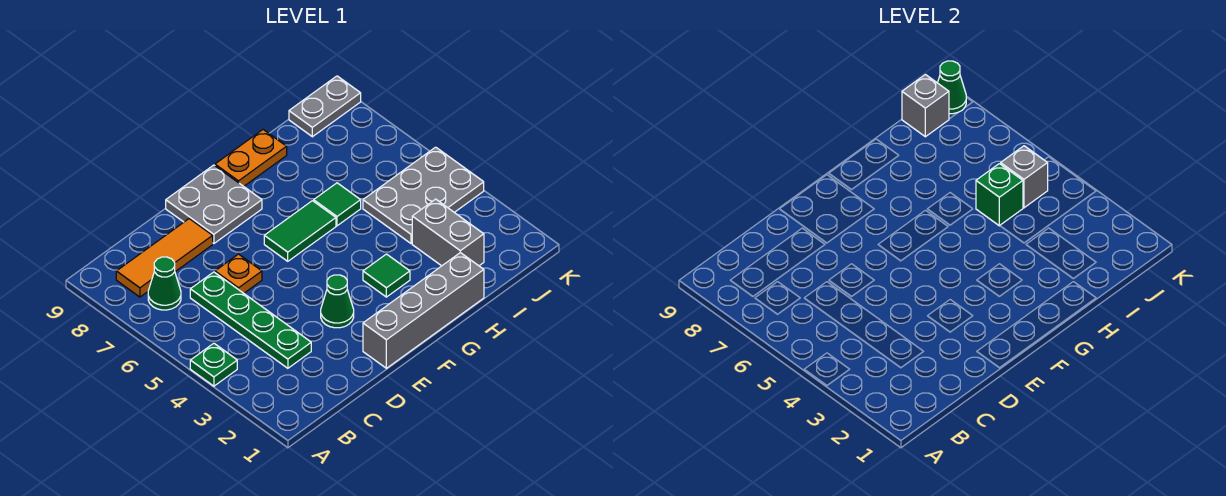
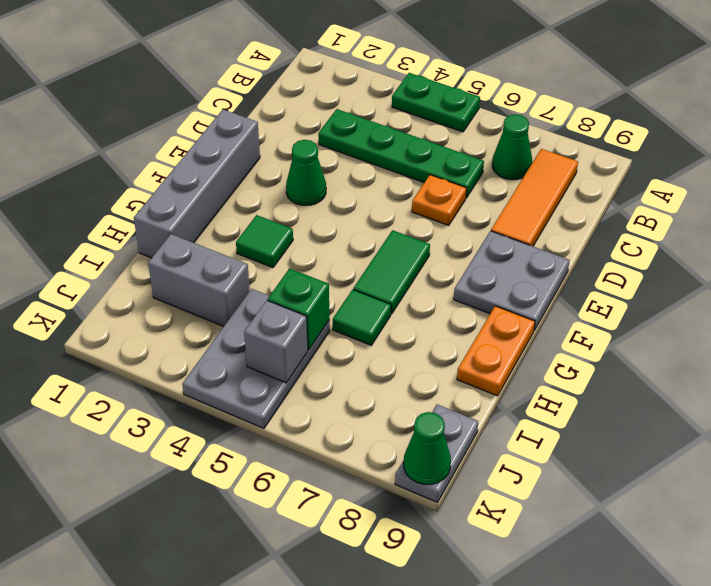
green 1x1 plate [190,343,237,386] -> green 1x2 plate [392,73,480,132]
grey 1x1 brick [902,75,949,137] -> none

